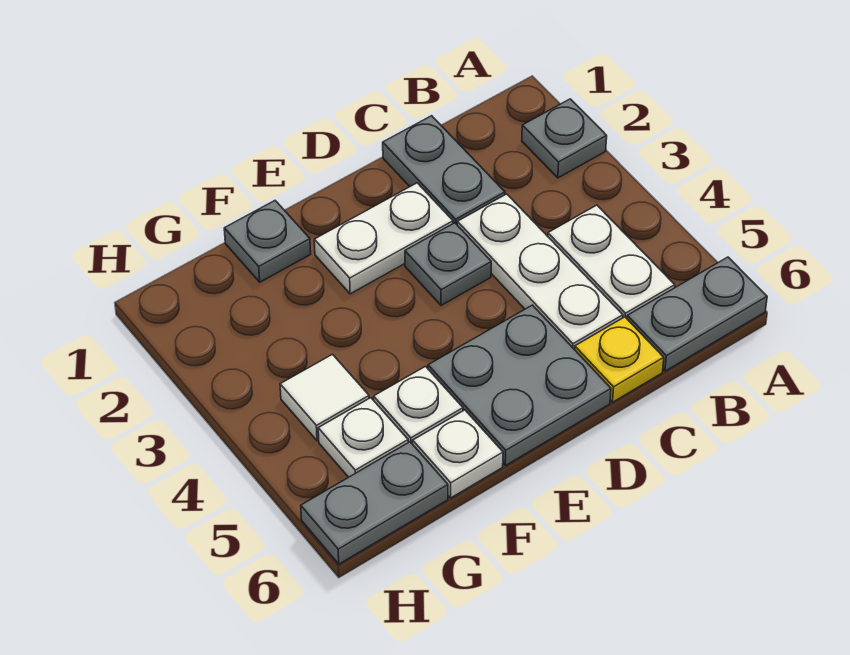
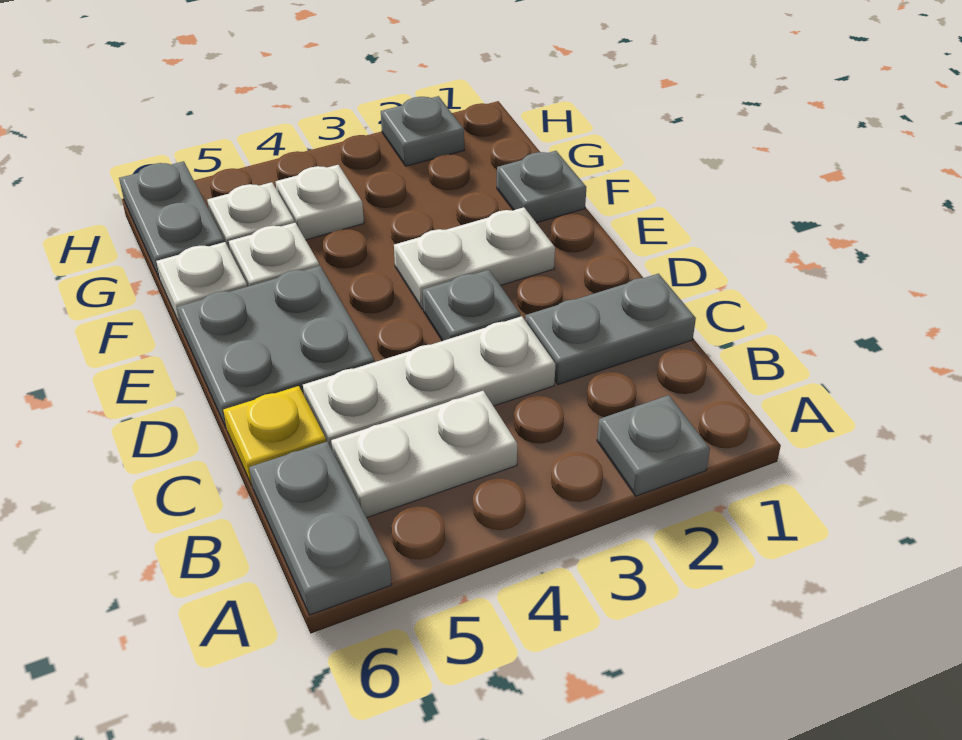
white 1x2 plate [314,183,453,294] -> white 1x2 plate turned to [394,207,555,309]
white 1x1 tile [280,354,369,441] -> white 1x1 plate [276,165,364,240]
none -> grey 1x1 plate [381,96,464,166]

